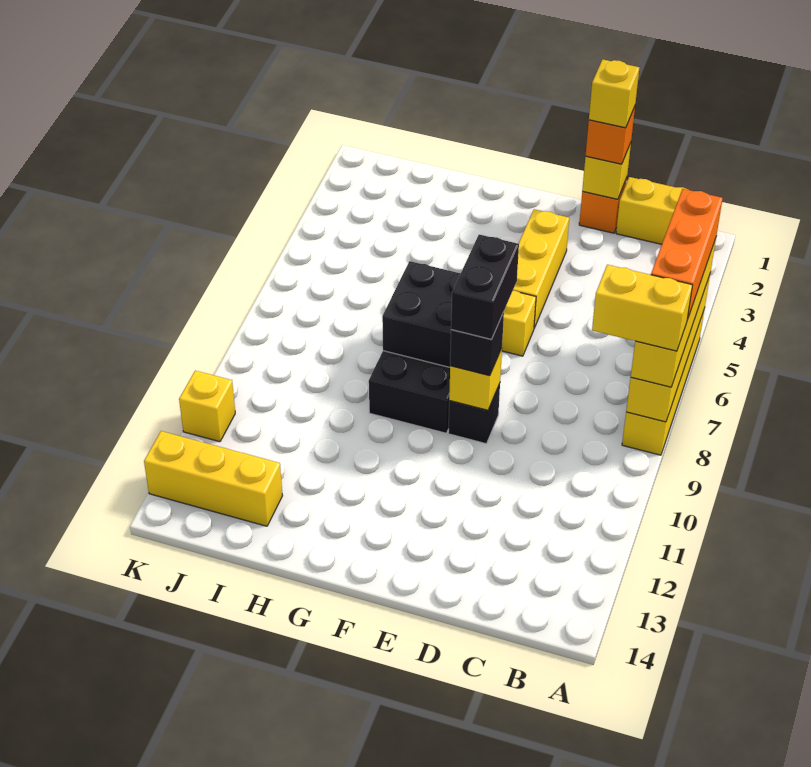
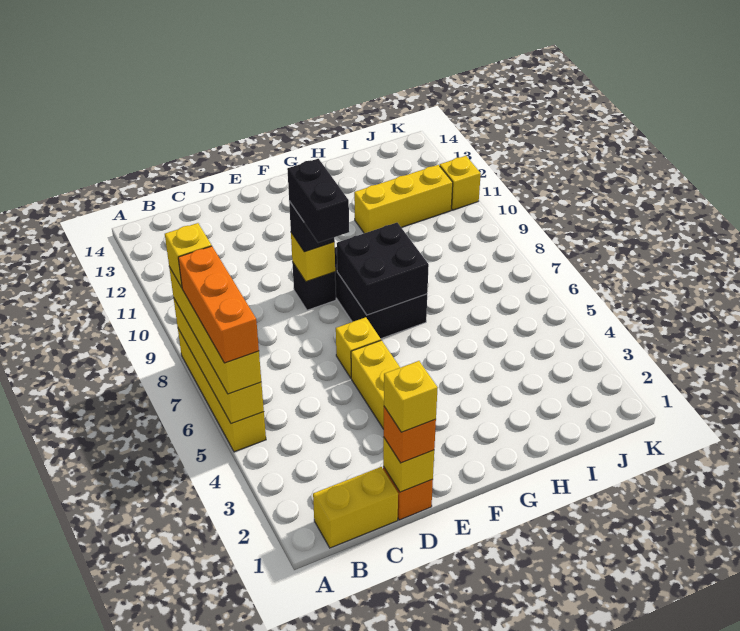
yellow 1x2 brick [592,265,692,351] -> yellow 1x1 brick [165,223,212,288]
yellow 1x3 brick [144,431,283,526] -> yellow 1x3 brick moved to [354,165,453,233]

